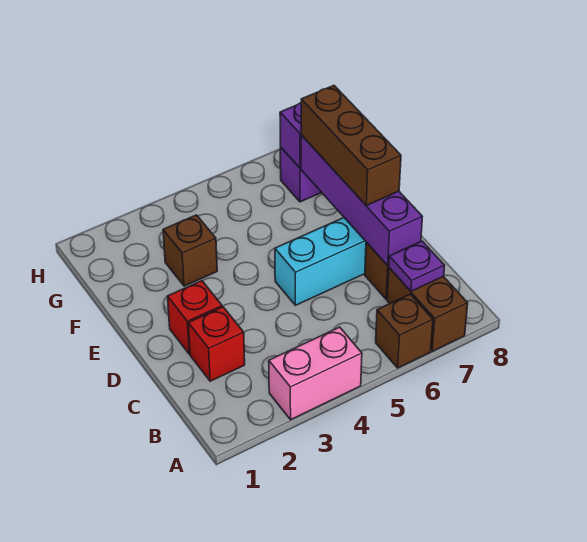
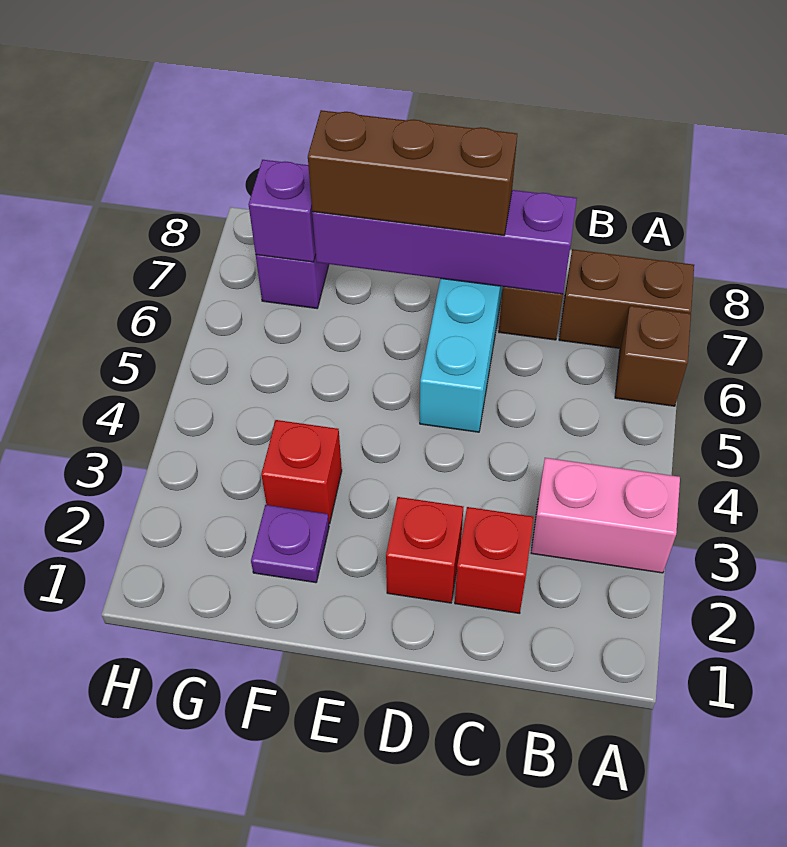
pink 1x2 brick [269,327,362,420] -> pink 1x2 brick turned to [531,458,680,573]
purple 1x1 plate [389,241,445,291] -> purple 1x1 plate moved to [251,505,329,583]
brown 1x1 brick [163,215,217,286] -> red 1x1 brick [261,420,342,524]

